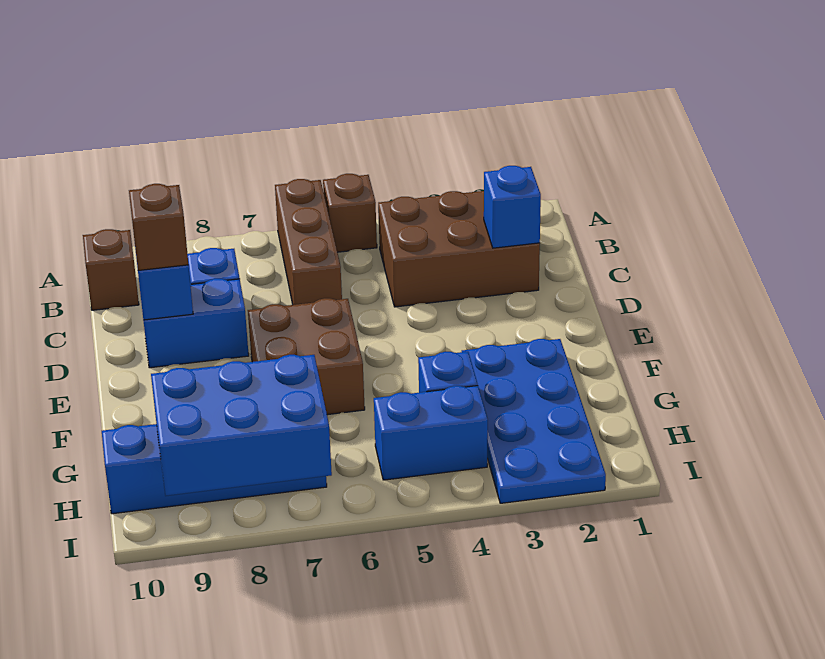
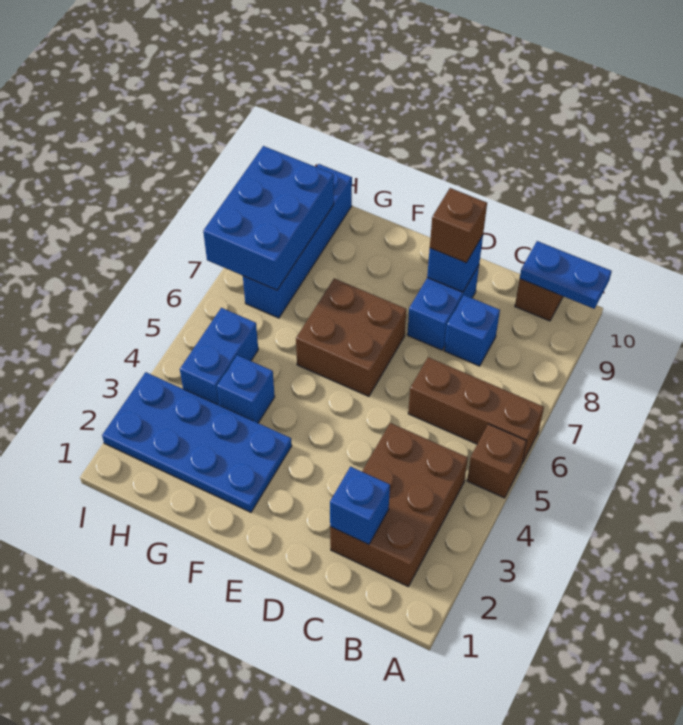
none -> blue 1x2 plate [520,241,612,309]

